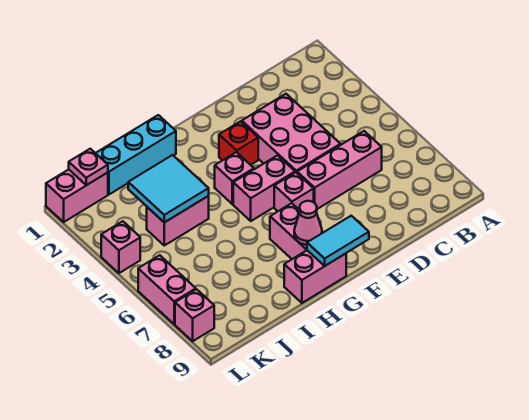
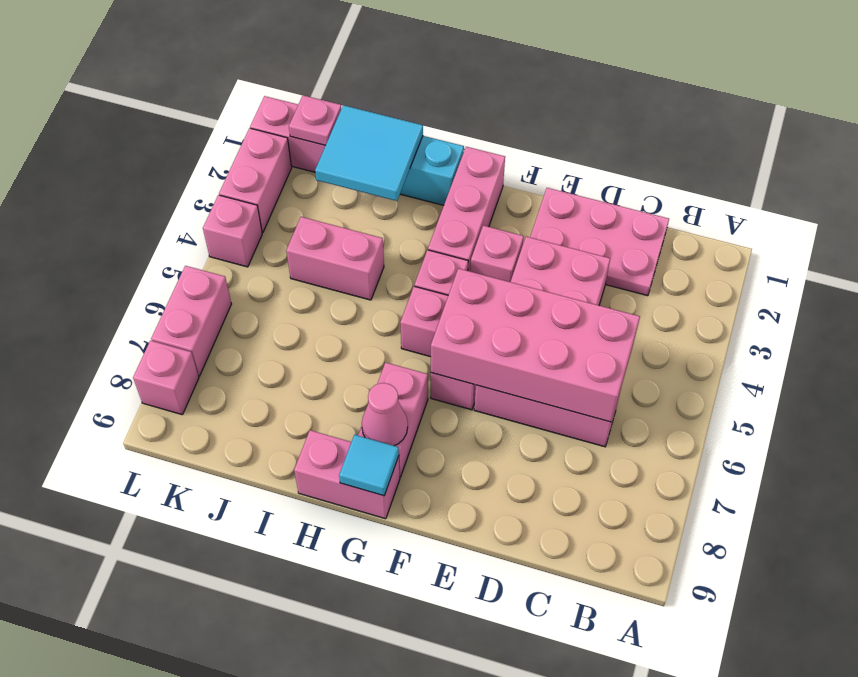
none -> pink 2x3 plate [530,188,669,296]
none -> pink 2x4 brick [431,268,640,422]
red 1x1 brick [219,121,258,165] -> pink 1x1 brick [470,225,524,282]
cyan 1x2 tile [307,216,369,266] -> cyan 1x1 tile [339,435,399,496]
none -> pink 1x3 brick [428,147,505,271]
cyan 2x2 tile [128,155,209,222] -> cyan 2x2 tile moved to [315,105,423,201]
none -> pink 1x2 brick [219,128,292,232]

